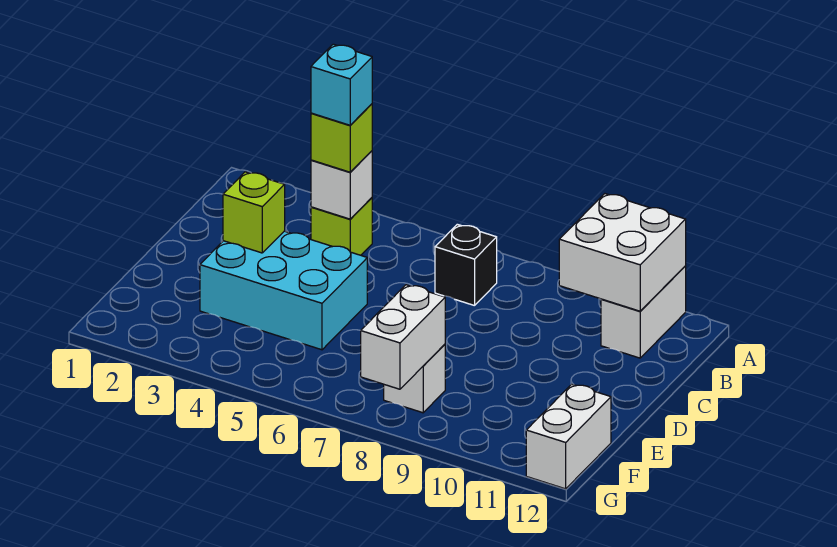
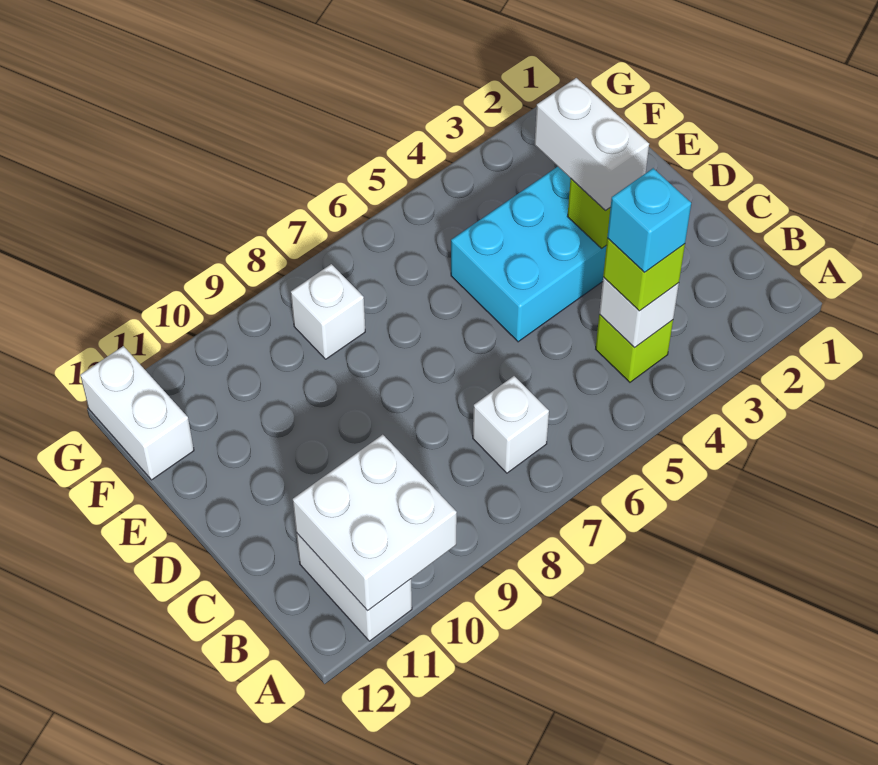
black 1x1 brick [435,224,497,306] -> white 1x1 brick [473,376,549,473]
white 1x2 brick [361,285,445,389] -> white 1x2 brick moved to [535,78,649,211]

